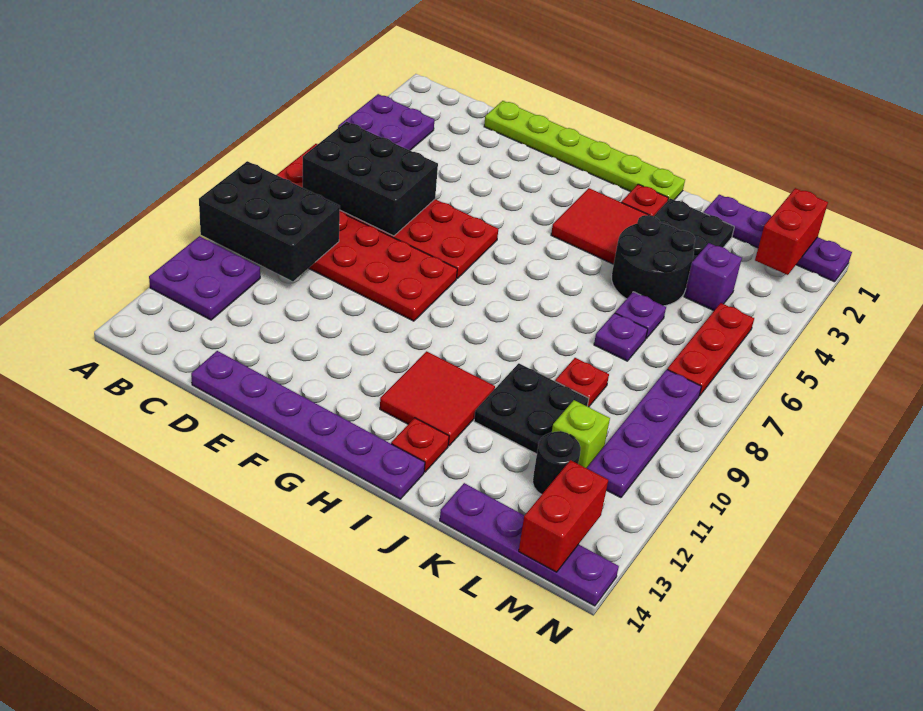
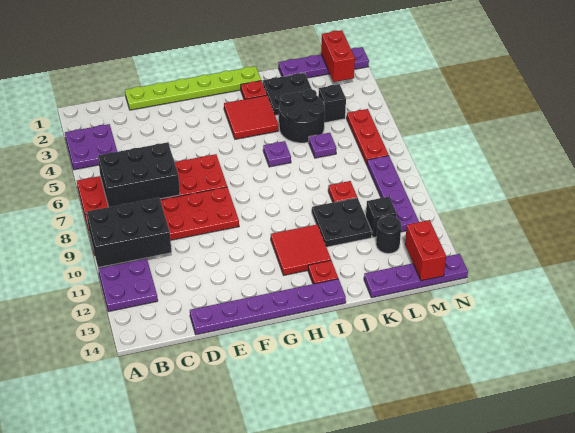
purple 1x1 plate [594,313,648,361] -> purple 1x1 plate moved to [263,141,291,167]
purple 1x1 brick [684,243,742,311] -> black 1x1 brick [318,84,346,123]
lime 1x1 brick [552,400,610,468] -> black 1x1 brick [366,197,397,238]

